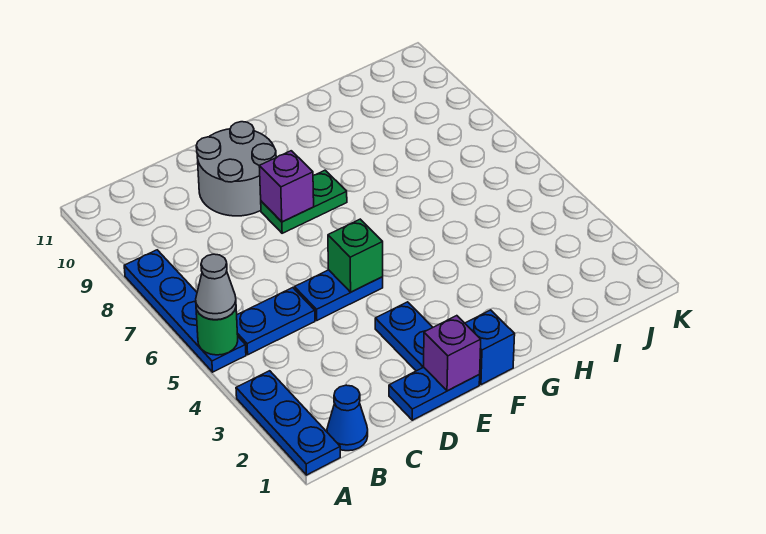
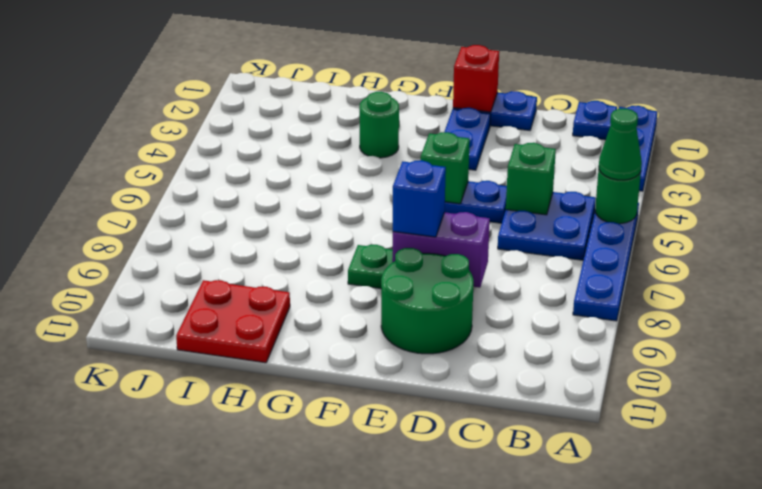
grey 1x1 cone [196,254,236,320] -> green 1x1 cone [599,109,642,180]
blue 1x1 cone [327,385,368,451] -> blue 1x1 plate [573,101,617,140]
blue 1x2 plate [237,288,315,355] -> blue 2x2 plate [498,192,596,260]
none -> green 1x1 brick [506,143,556,215]
grey 2x2 round brick [196,122,276,216] -> green 2x2 round brick [381,248,473,354]
purple 1x1 brick [424,316,481,391] -> red 1x1 brick [453,45,499,112]
purple 1x1 brick [259,151,314,222] -> purple 1x2 brick [392,212,490,288]
blue 1x1 brick [465,310,515,385] -> blue 1x1 brick moved to [393,160,446,237]
none -> green 1x1 round brick [359,92,399,158]
none -> red 2x2 plate [176,280,290,363]

